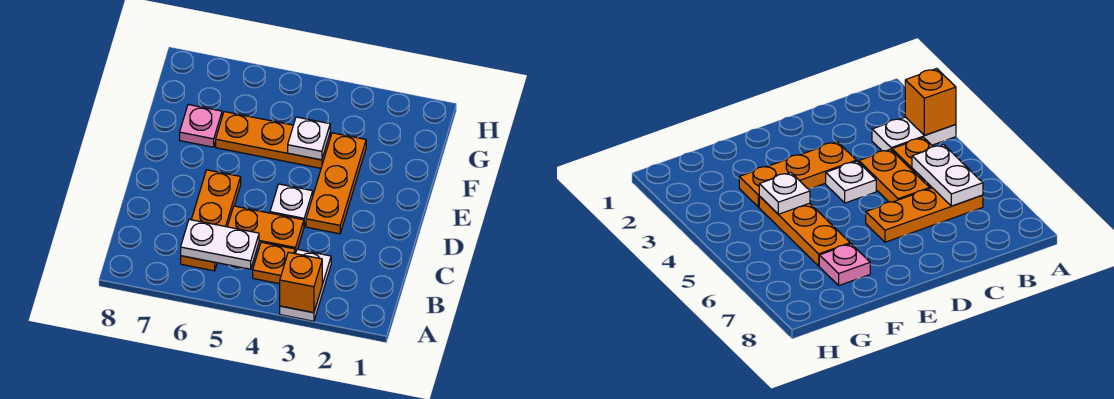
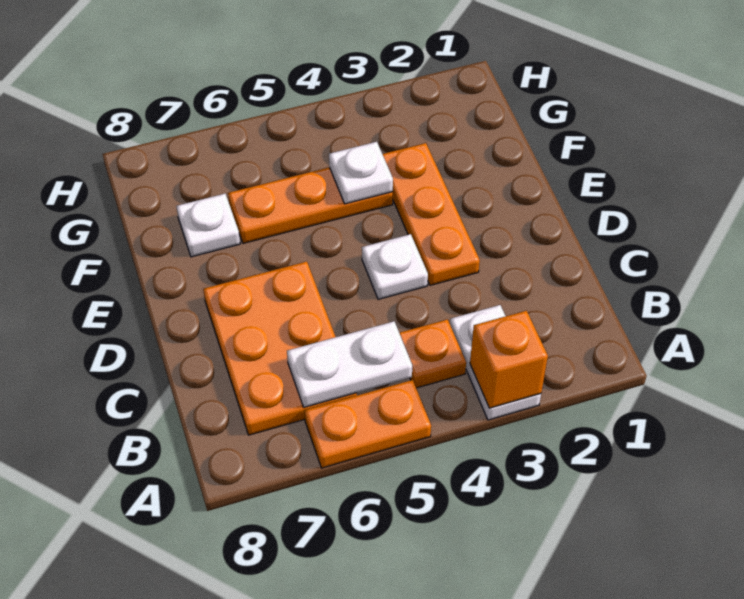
orange 1x3 plate [181,170,241,271] -> orange 2x3 plate [203,262,357,435]
orange 1x2 plate [227,206,304,254] -> orange 1x2 plate moved to [304,380,431,468]
pink 1x1 plate [180,105,222,147] -> white 1x1 plate [176,194,240,257]

